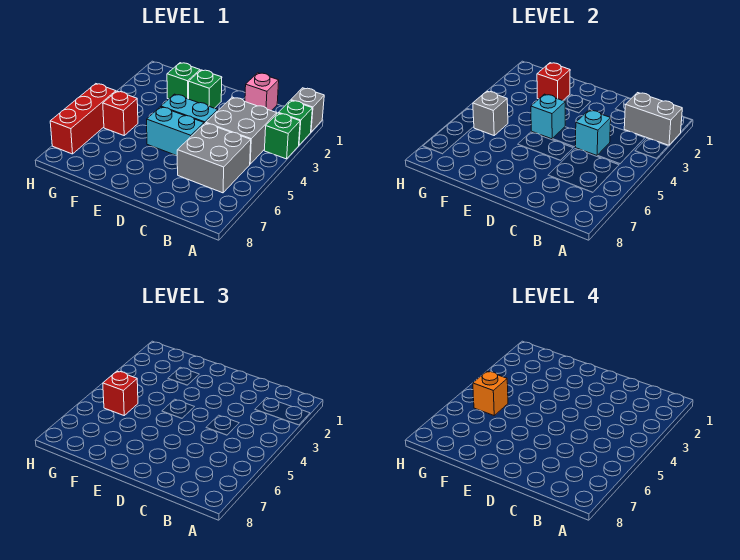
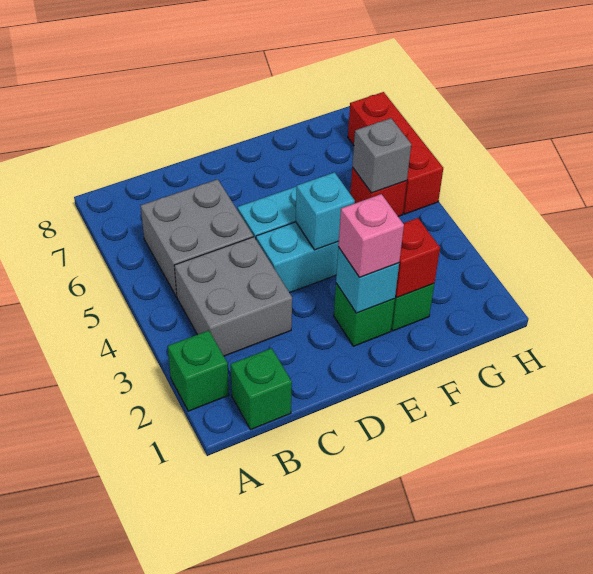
grey 1x1 brick [291,88,324,132] -> none
grey 1x2 brick [624,93,682,145] -> none
green 1x1 brick [264,113,300,159] -> green 1x1 brick moved to [231,348,292,430]
pink 1x1 brick [245,73,279,111] -> pink 1x1 brick moved to [338,194,404,277]
cyan 1x1 brick [576,110,611,155] -> cyan 1x1 brick moved to [336,247,399,313]
red 1x1 brick [103,371,138,415] -> none
orange 1x1 brick [473,371,508,415] -> none

